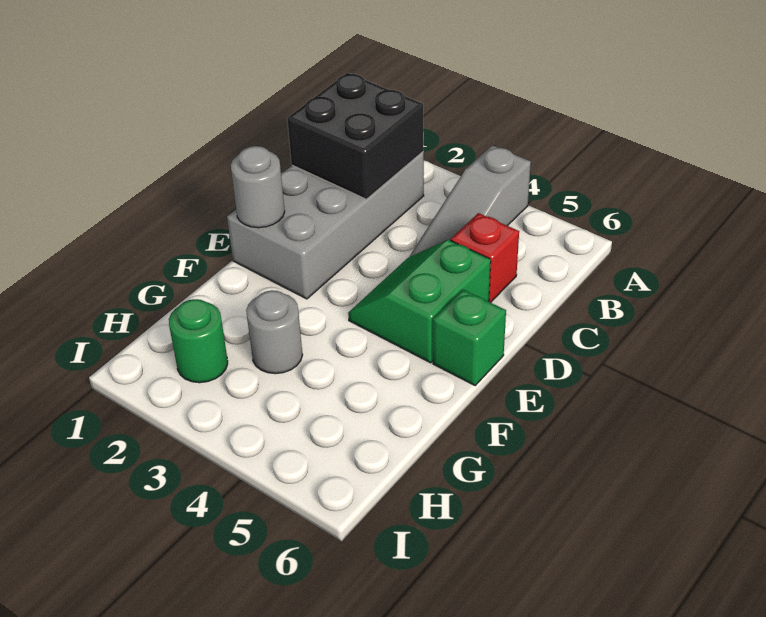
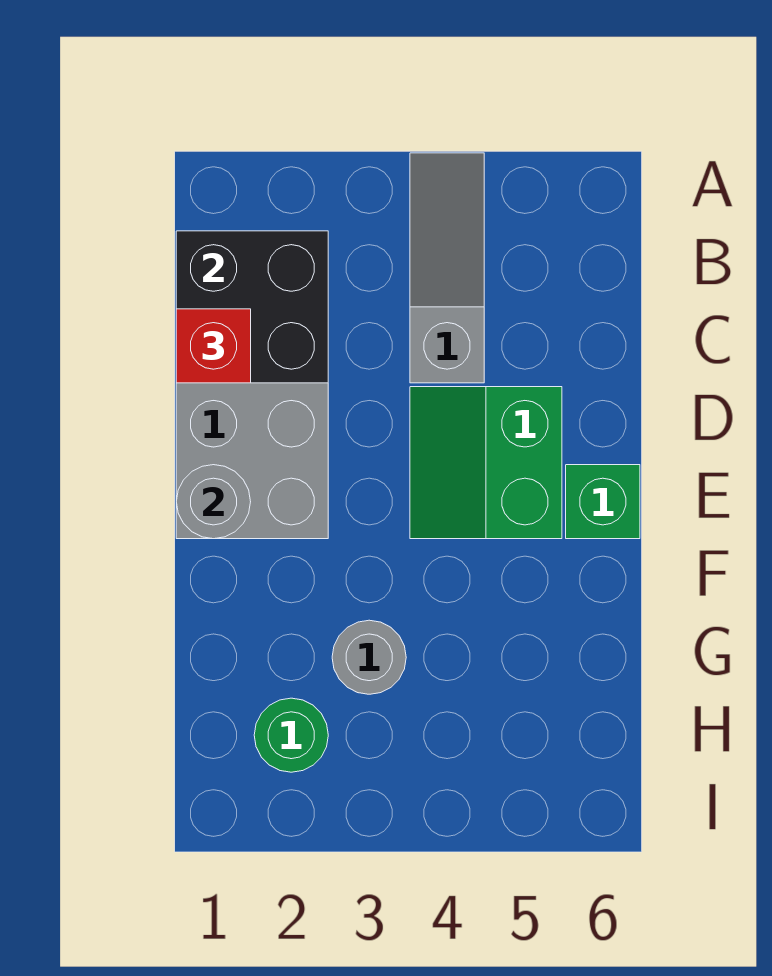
grey 1x3 slope [410,145,531,257] -> grey 1x3 slope turned to [410,153,484,383]
red 1x1 brick [451,213,519,303] -> red 1x1 brick moved to [176,309,251,383]

